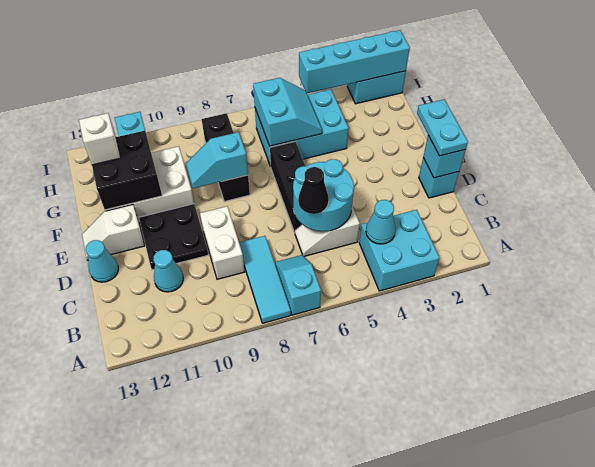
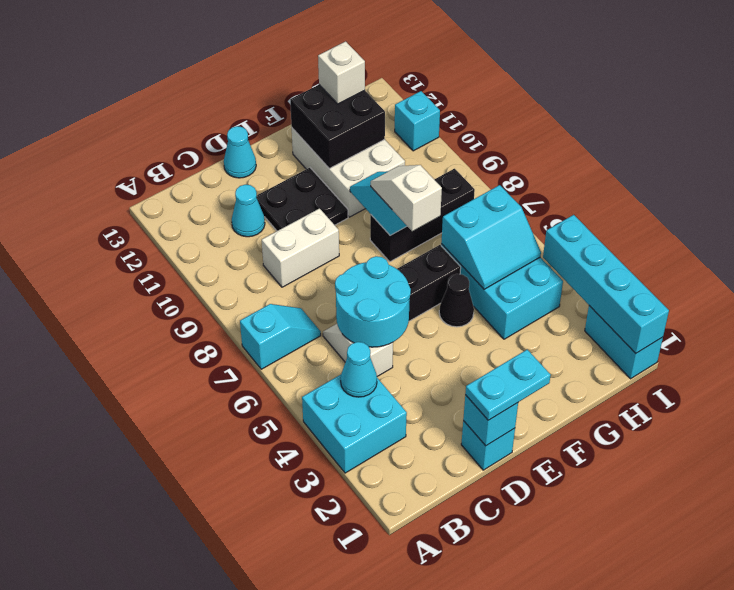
cyan 1x3 tile [239,236,291,323] -> none
black 1x1 cone [298,167,329,214] -> black 1x1 cone moved to [439,274,474,327]
white 1x2 slope [82,205,145,260] -> white 1x2 slope moved to [371,165,442,231]

